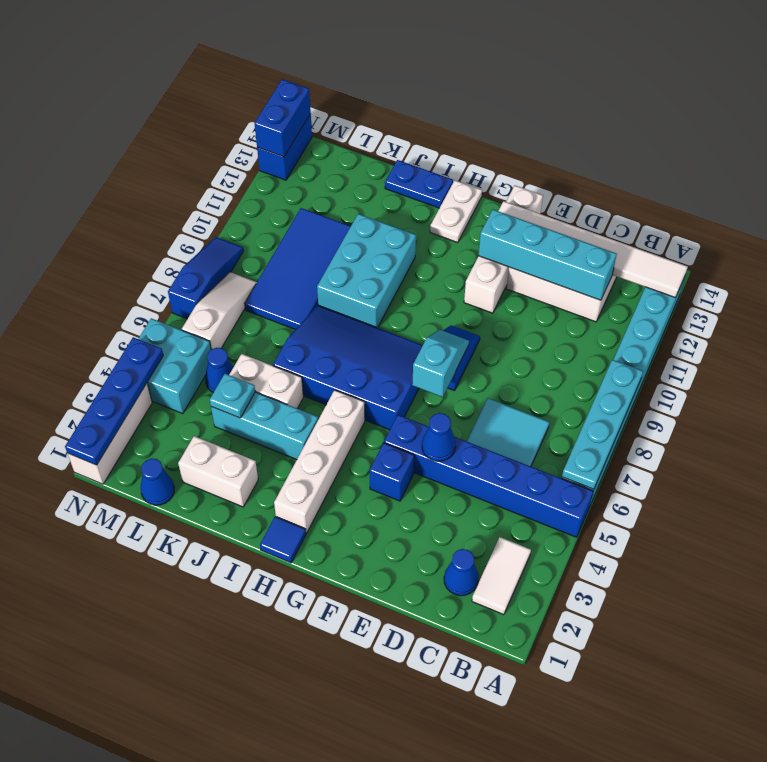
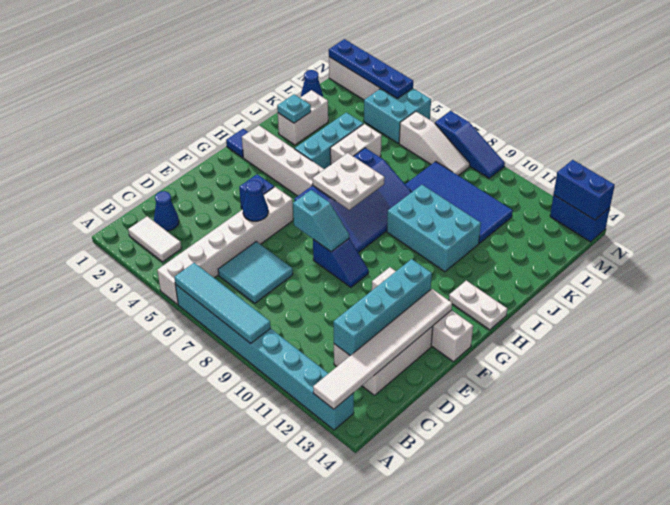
blue 1x6 brick [384,415,593,537] -> white 1x6 brick [157,187,293,304]
cyan 1x4 plate [562,360,643,489] -> cyan 1x4 tile [174,263,271,343]
none -> white 2x2 plate [312,153,385,210]
blue 1x2 plate [385,160,453,208] -> none
cyan 1x1 plate [210,374,255,418] -> cyan 1x1 plate moved to [277,94,311,123]
blue 1x1 cone [205,348,233,393] -> none

